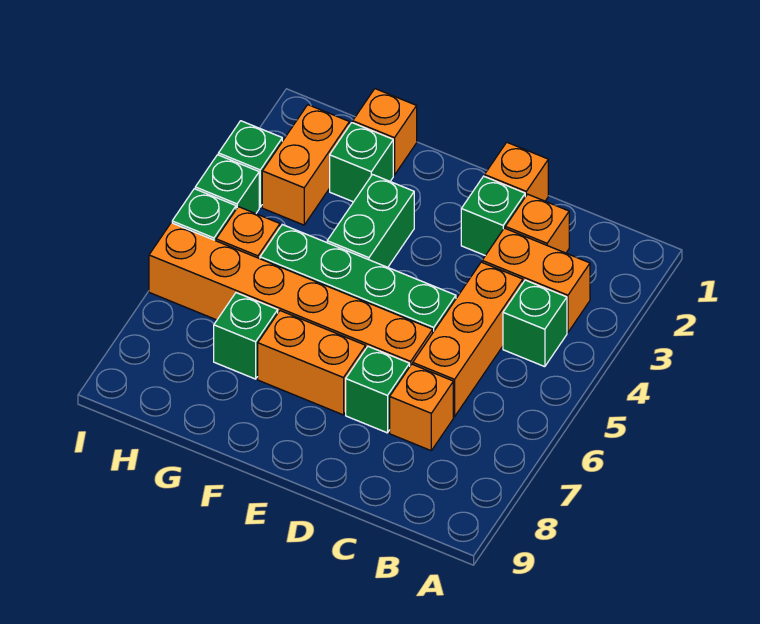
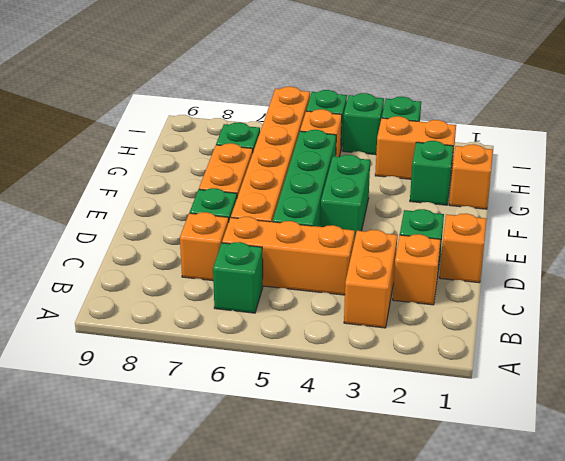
green 1x1 brick [503,280,567,367] -> green 1x1 brick moved to [213,242,263,313]
green 1x2 brick [327,175,414,267] -> green 1x2 brick turned to [320,155,370,240]

